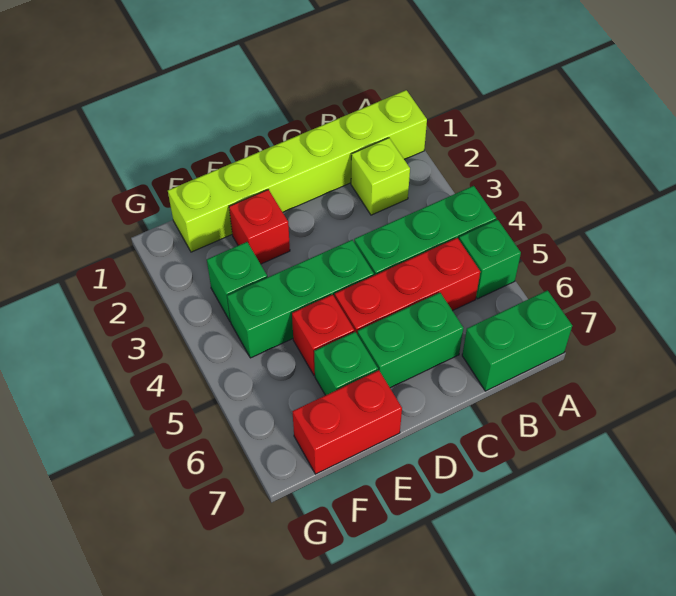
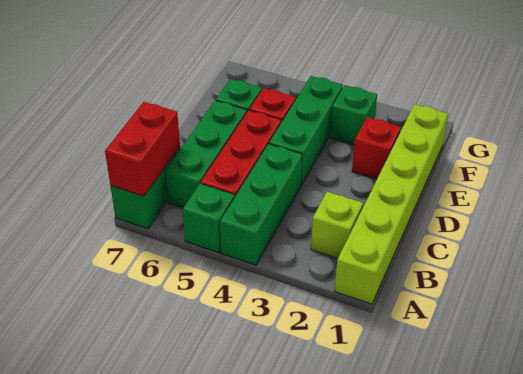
green 1x2 brick [357,293,463,388] -> green 1x3 brick [165,100,247,208]
red 1x2 brick [293,370,402,474] -> red 1x2 brick moved to [105,102,180,196]

